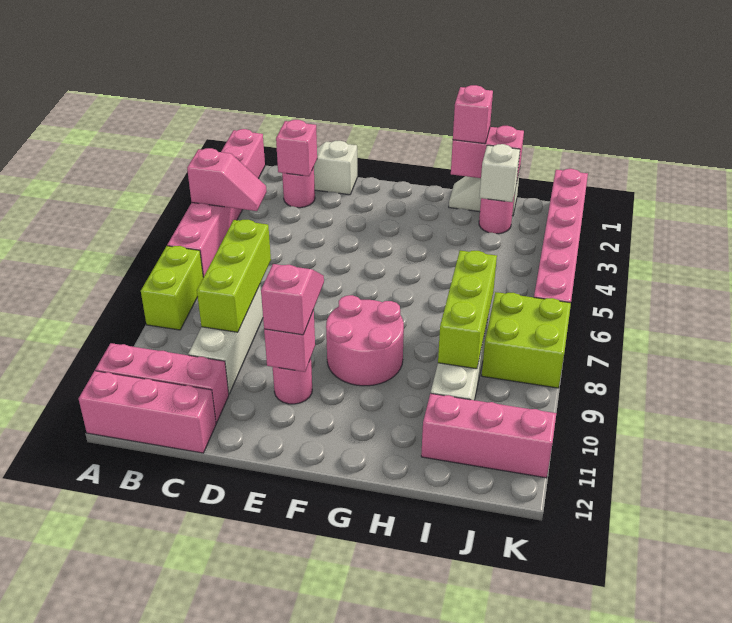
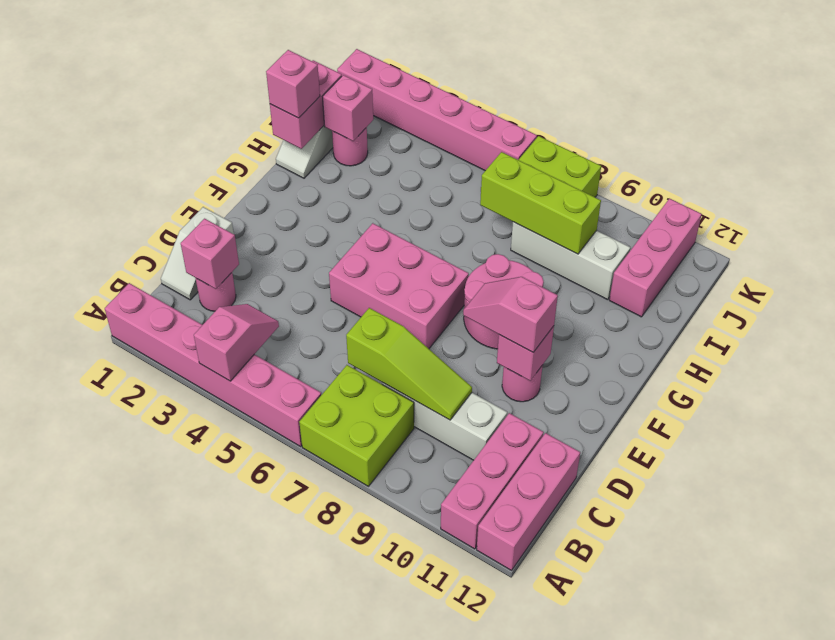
lime 1x2 brick [141,246,203,330] -> lime 2x2 brick [299,365,414,486]
lime 1x3 brick [197,220,271,332] -> lime 1x3 slope [346,308,472,420]
none -> pink 2x3 brick [329,223,469,349]
white 1x1 brick [479,144,520,202] -> pink 1x1 brick [323,75,373,141]

